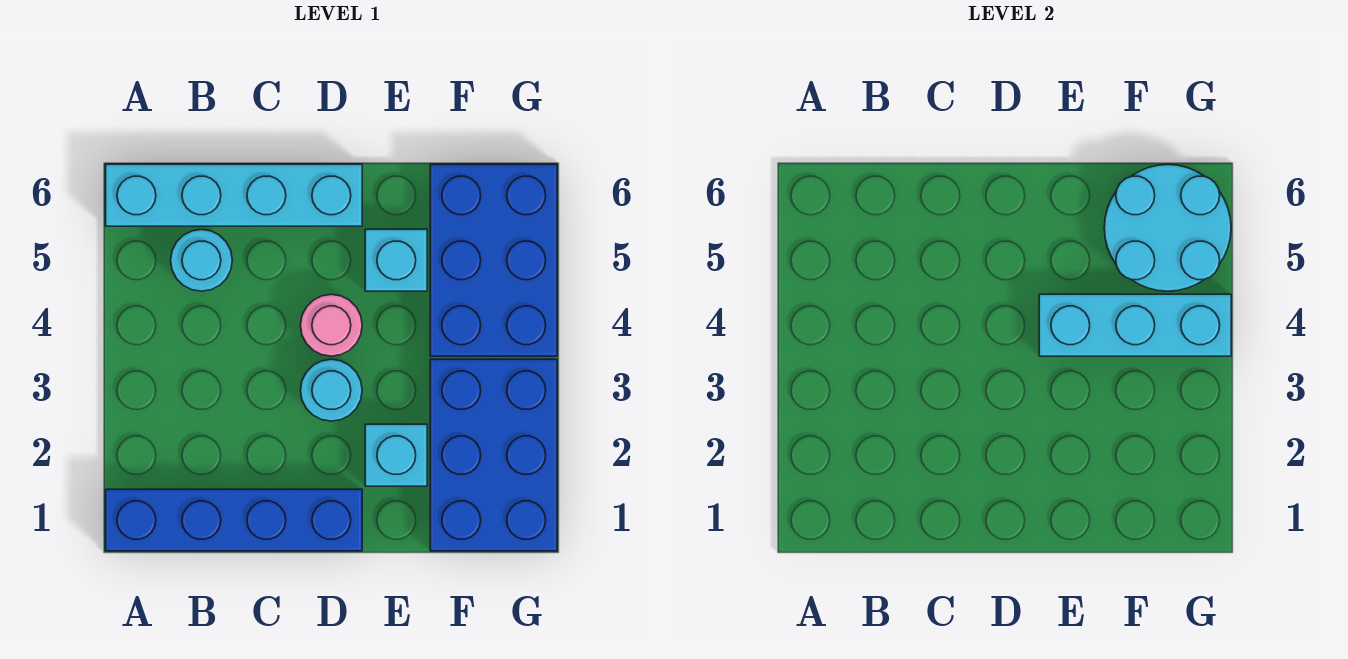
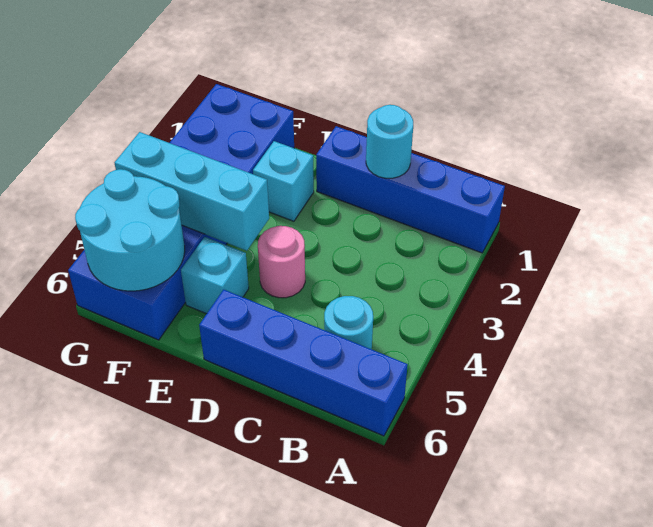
cyan 1x4 brick [106,164,362,226] -> blue 1x4 brick [199,289,408,436]
cyan 1x1 round brick [300,359,362,421] -> cyan 1x1 round brick moved to [366,105,413,178]

